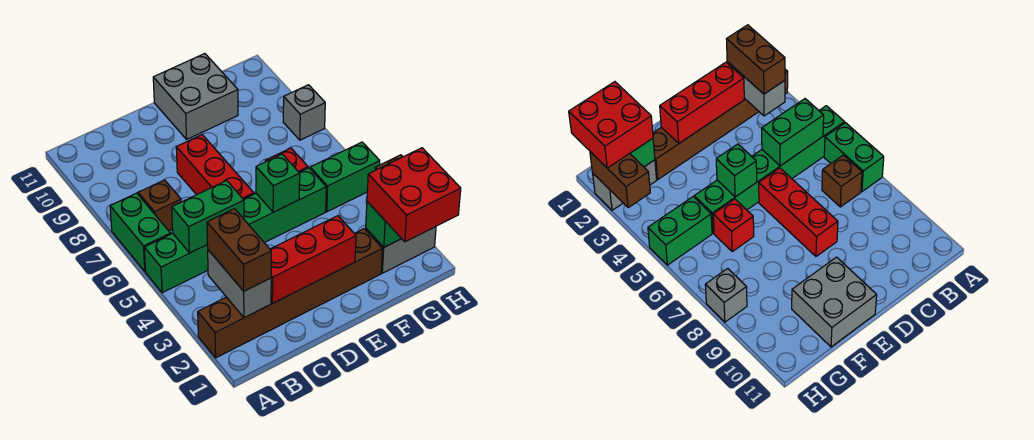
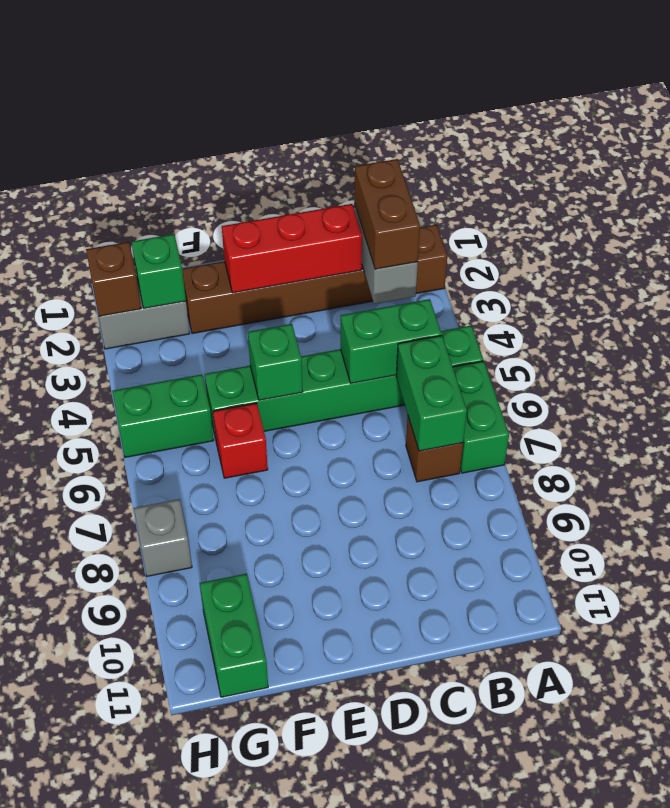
none -> green 1x2 brick [396,336,467,451]
red 1x3 brick [176,135,254,199] -> none
grey 2x2 brick [153,54,238,139] -> none
red 2x2 brick [367,148,461,242] -> none
none -> green 1x2 brick [200,574,268,697]
brown 1x2 brick [590,152,650,208] -> brown 1x1 brick [86,242,141,316]

